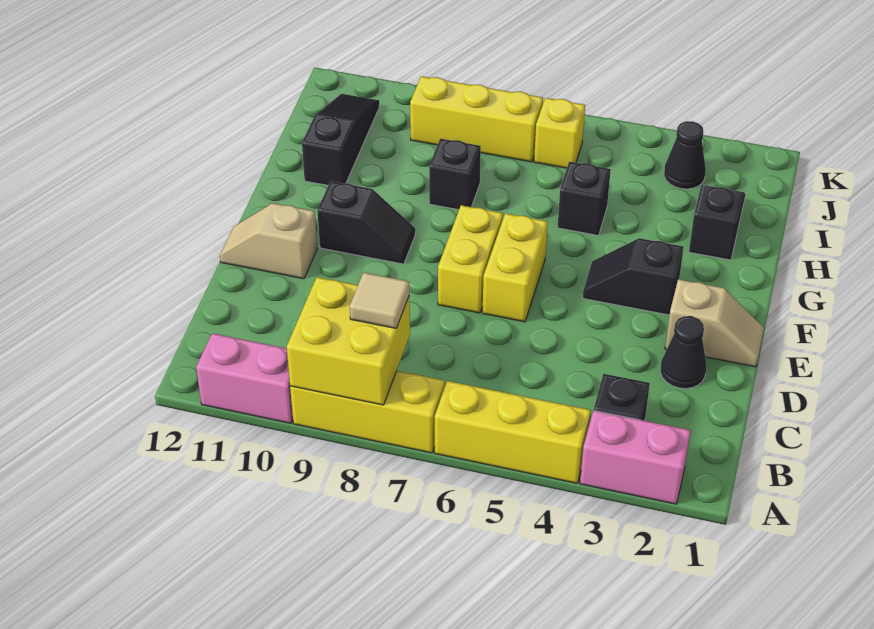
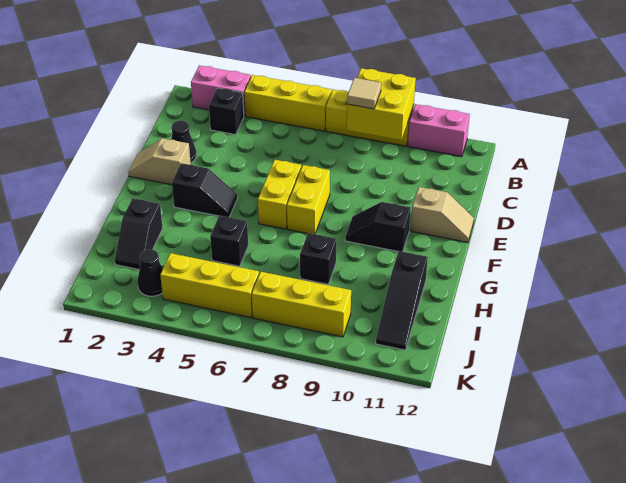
yellow 1x1 brick [534,98,585,168] -> yellow 1x3 brick [160,253,259,318]

